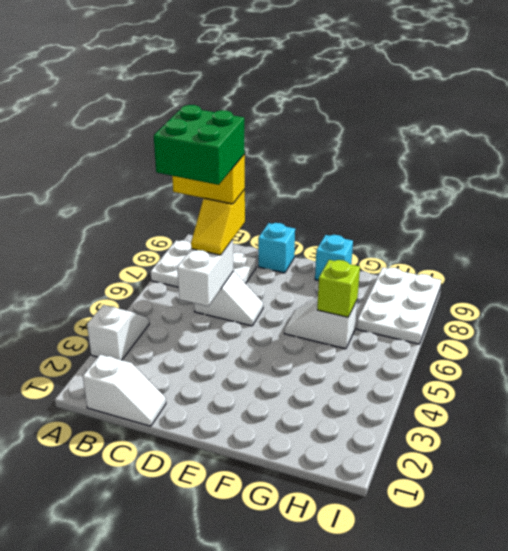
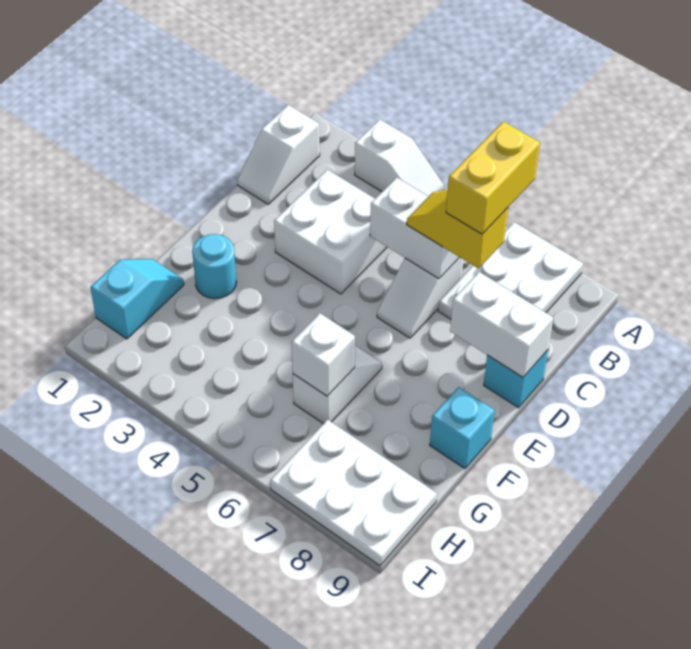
green 2x2 brick [154,105,245,185] -> none
none -> white 2x2 brick [274,170,387,294]
none -> white 1x2 brick [450,272,553,377]
none -> cyan 1x1 round brick [192,234,237,299]
none -> cyan 1x2 slope [90,259,184,339]
lime 1x1 brick [317,260,360,317] -> white 1x1 brick [292,313,355,396]

